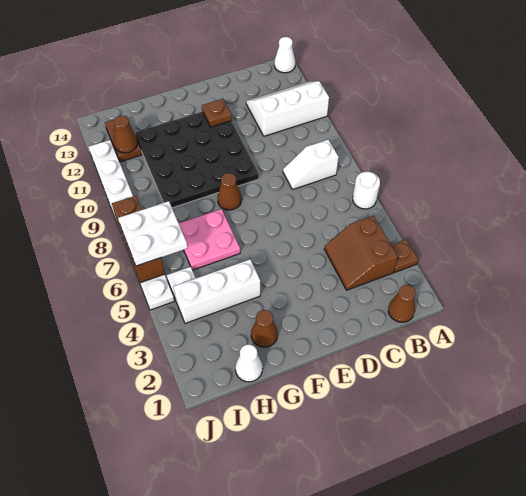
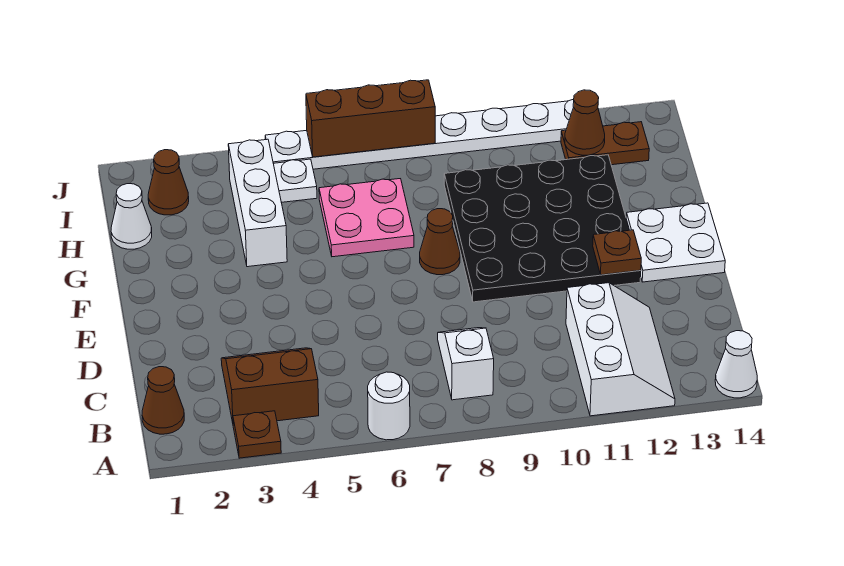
brown 1x1 cone [251,310,278,347] -> brown 1x1 cone moved to [148,150,189,215]
white 2x2 plate [118,201,188,266] -> white 2x2 plate moved to [626,203,725,282]

